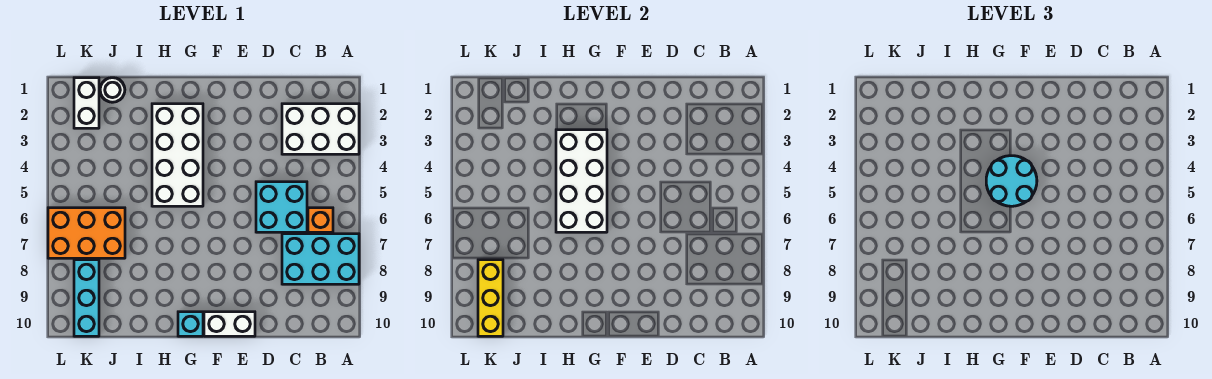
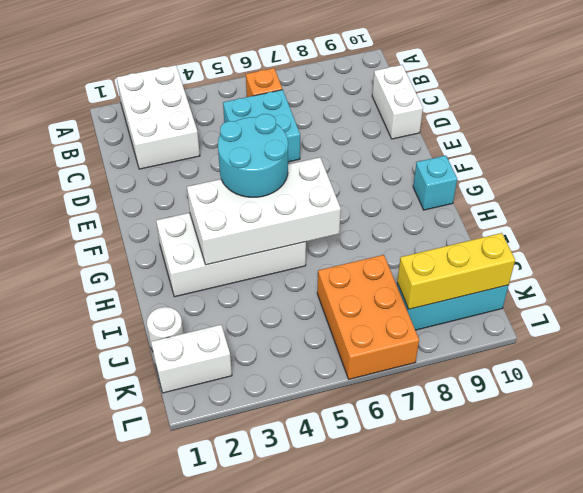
cyan 2x3 brick [282,234,359,284] -> none
white 1x2 brick [204,312,255,336] -> white 1x2 brick moved to [372,65,423,139]

